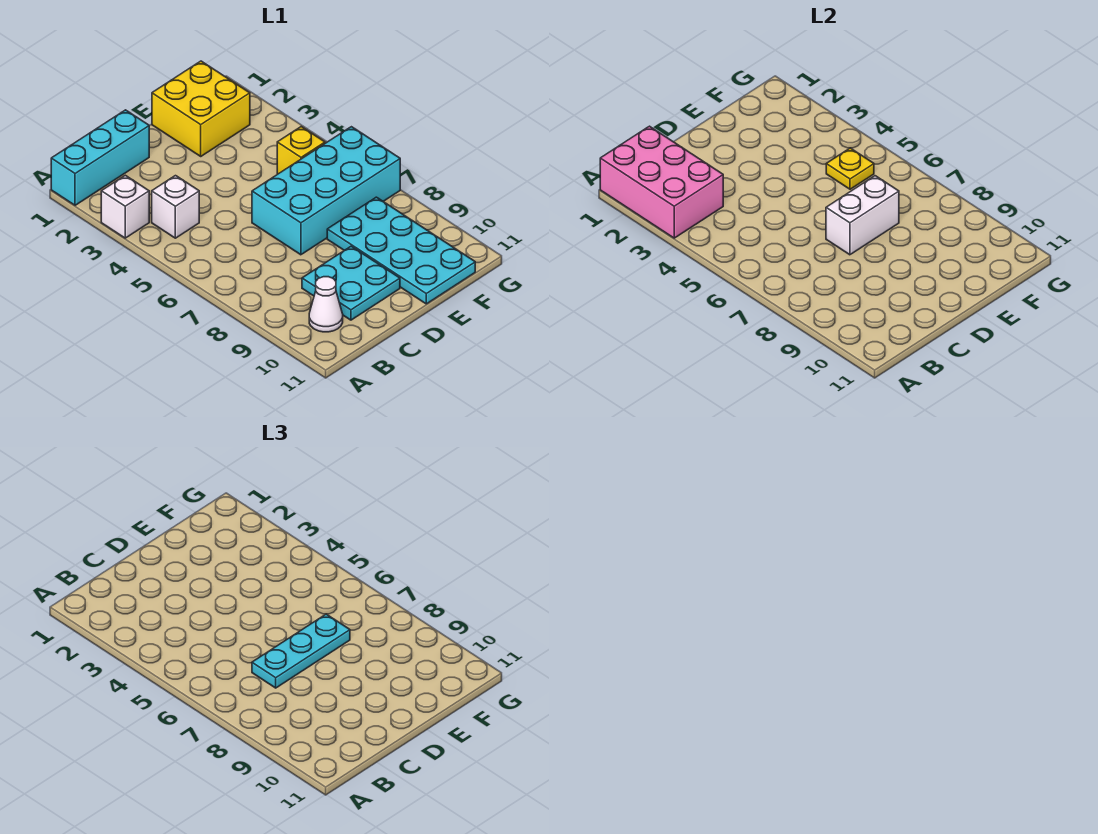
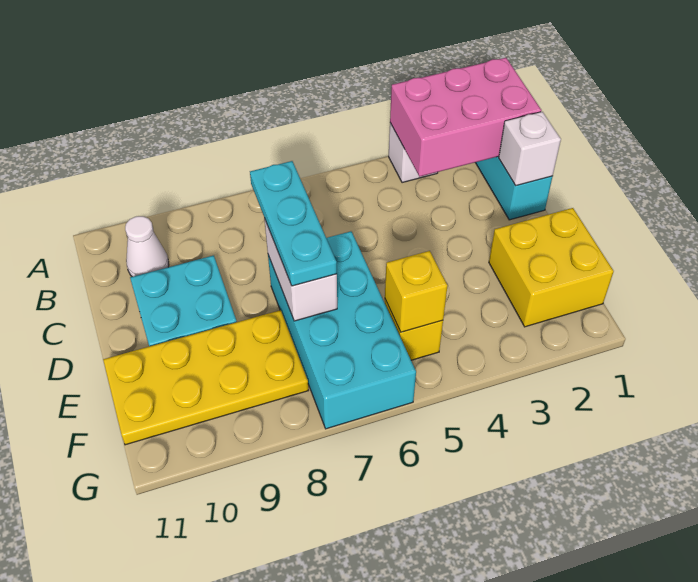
white 1x1 brick [152,176,199,238] -> white 1x1 brick moved to [499,112,561,186]
cyan 2x4 plate [327,197,475,304] -> yellow 2x4 plate [103,310,308,445]
yellow 1x1 plate [826,148,874,189] -> yellow 1x1 brick [385,251,447,332]

